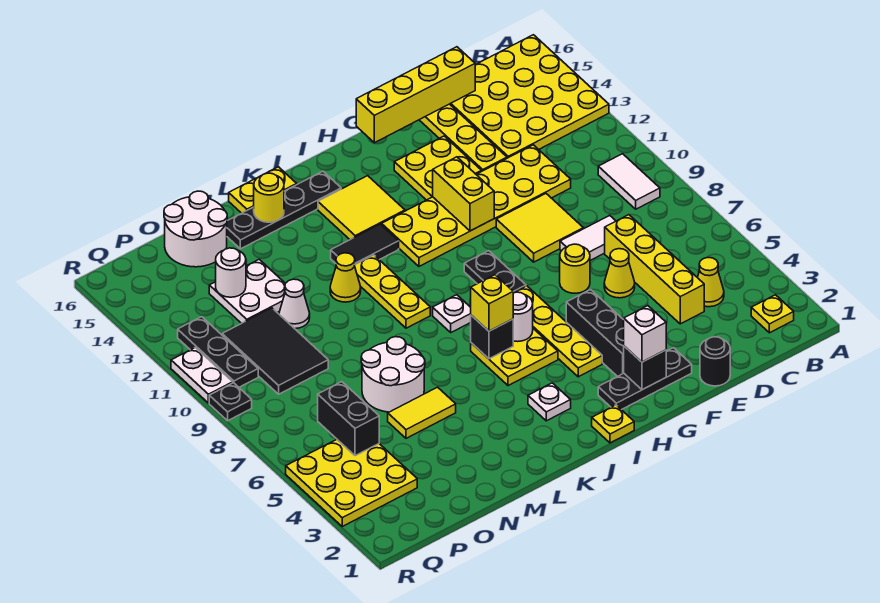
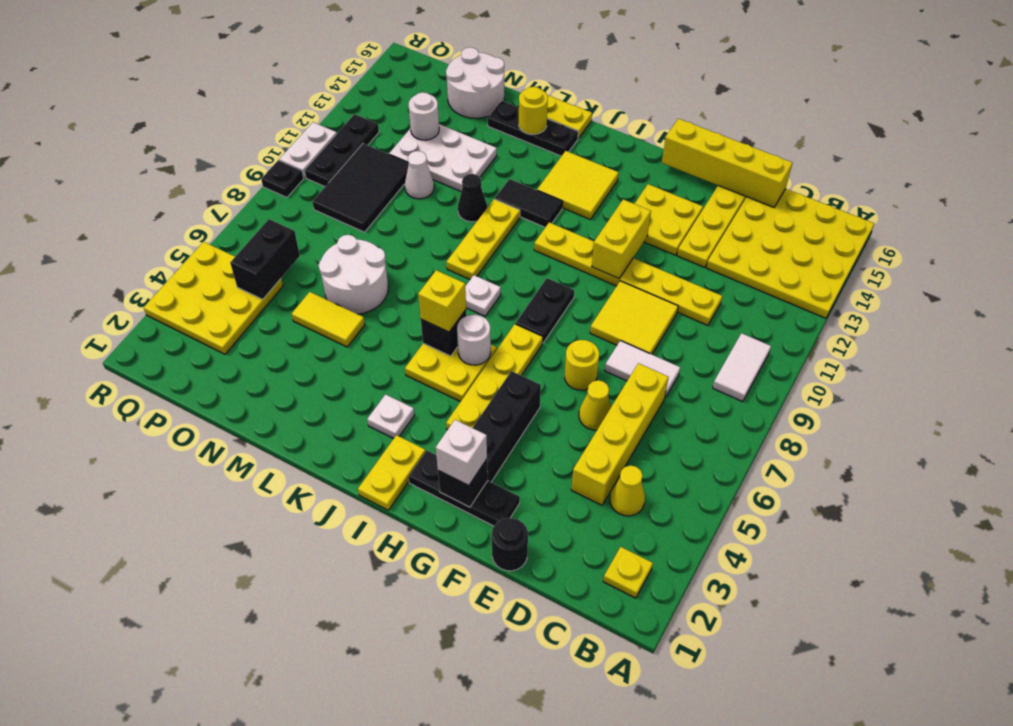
yellow 2x6 plate [382,145,571,266] -> yellow 1x6 plate [534,222,722,326]
yellow 1x1 plate [592,405,634,443] -> yellow 1x2 plate [358,435,426,510]
black 1x4 plate [227,171,341,249] -> black 1x3 plate [487,101,578,156]
yellow 1x1 cone [330,253,361,302] -> black 1x1 cone [458,174,487,222]
white 2x2 plate [209,259,285,323] -> white 2x3 plate [389,124,497,191]

